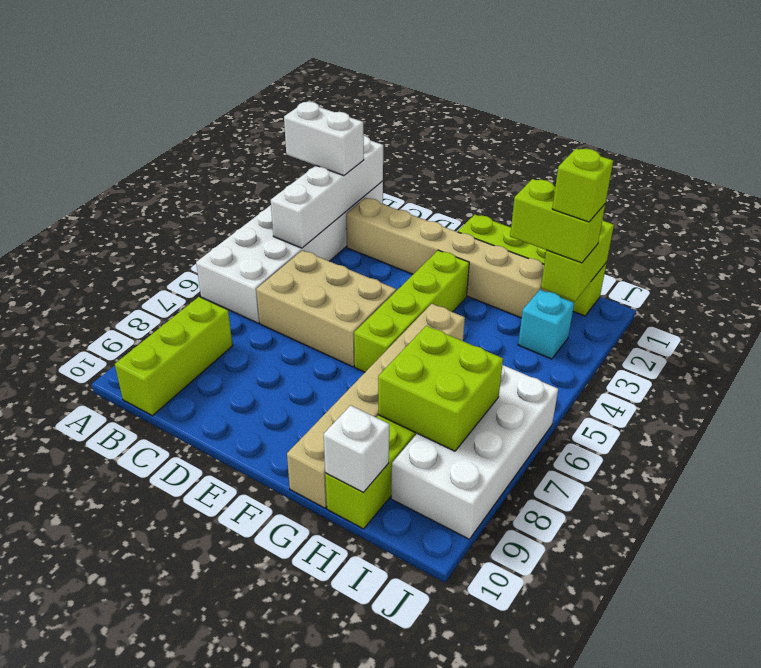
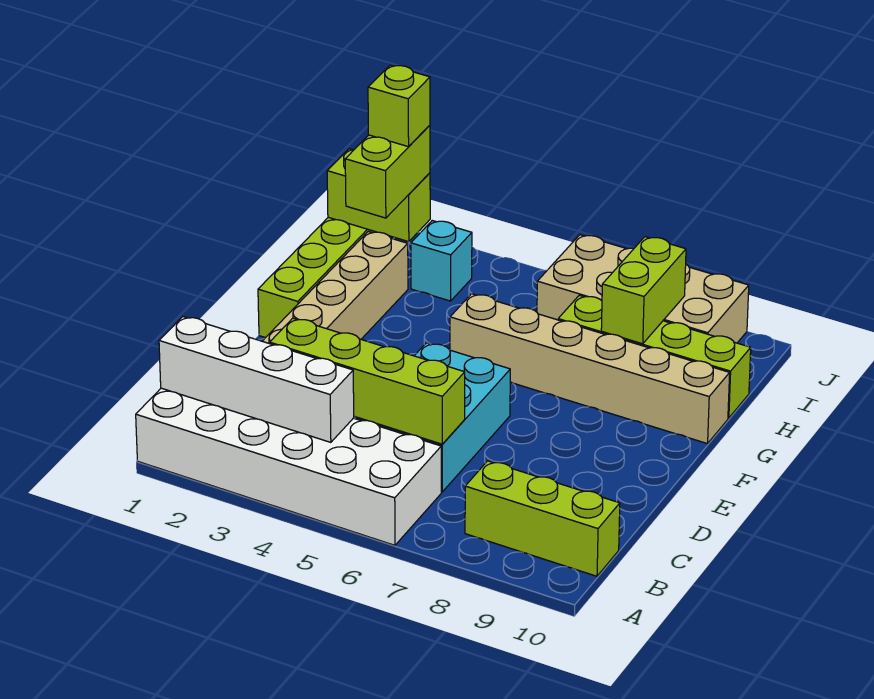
white 1x2 brick [284,102,364,176] -> none
tan 2x3 brick [256,250,396,367] -> cyan 2x3 brick [357,343,510,492]
lime 1x4 brick [354,250,469,372] -> lime 1x4 brick moved to [270,318,465,444]
lime 2x2 brick [378,326,503,451] -> lime 1x2 brick [601,237,686,344]
white 1x1 brick [324,405,389,492] -> none
white 2x4 brick [391,365,558,539] -> tan 2x4 brick [537,235,749,343]

